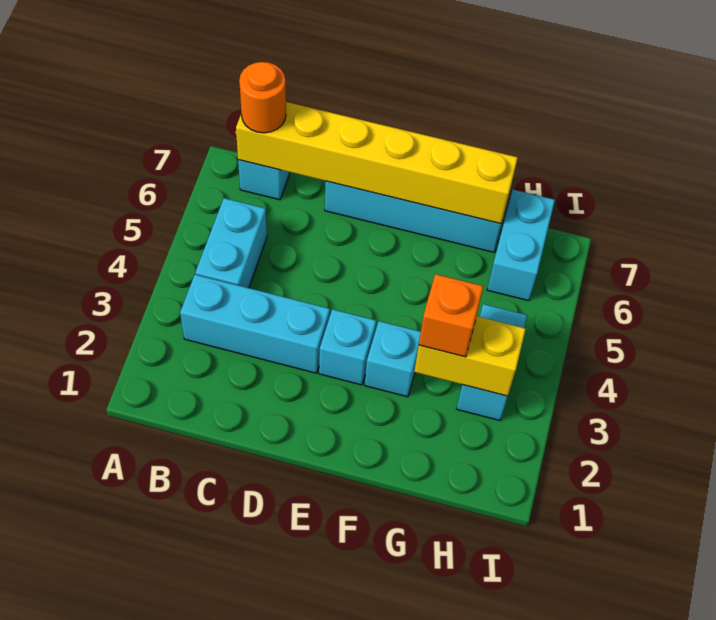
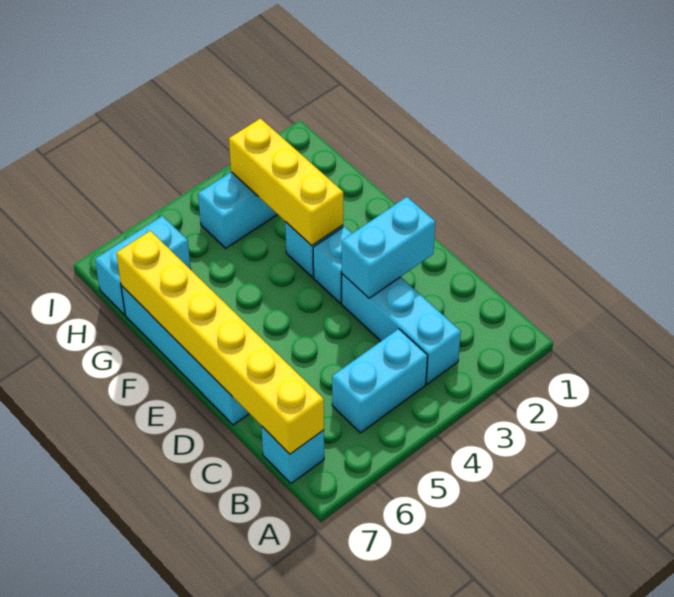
orange 1x1 round brick [239,62,286,133] -> none
none -> cyan 1x2 brick [342,197,435,298]
yellow 1x2 brick [414,316,526,396] -> yellow 1x3 brick [229,118,343,245]
orange 1x1 brick [419,274,483,357] -> none

